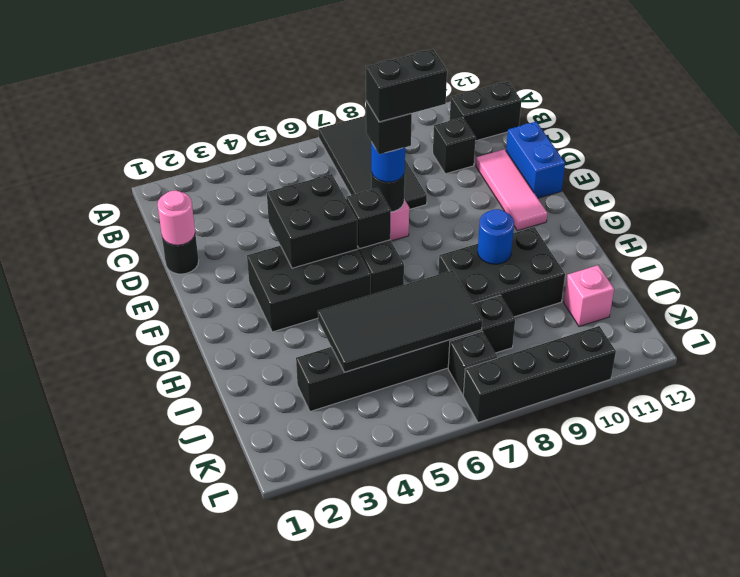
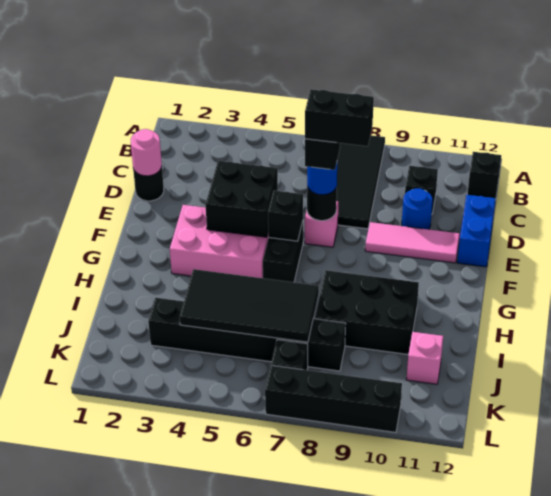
black 1x2 brick [450,81,521,141] -> black 1x1 brick [467,152,501,198]
pink 1x3 tile [476,149,547,231] -> pink 1x3 tile turned to [365,222,460,263]
black 2x3 brick [247,246,371,332] -> pink 2x3 brick [170,205,268,278]
blue 1x1 round brick [478,209,514,264] -> blue 1x1 round brick moved to [402,188,432,229]

